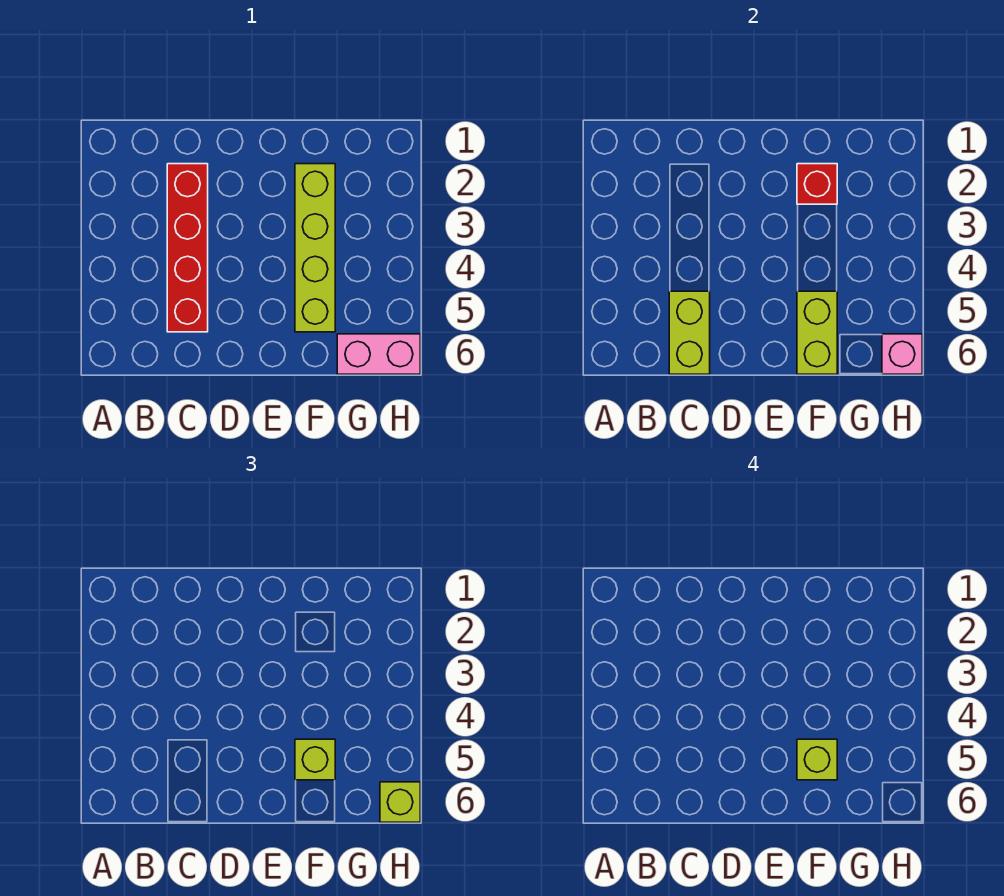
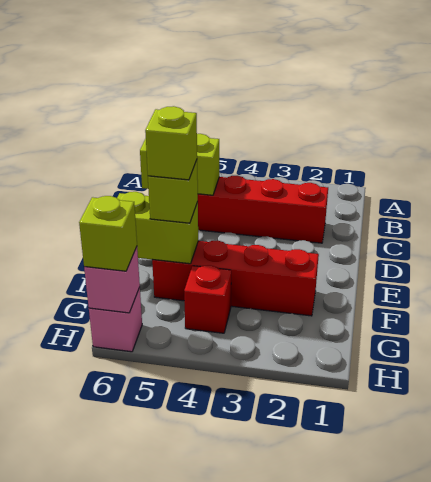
lime 1x4 brick [295,164,335,332] -> red 1x4 brick [152,240,319,316]
red 1x1 brick [797,164,837,204] -> red 1x1 brick moved to [184,265,231,333]
pink 1x2 brick [337,334,420,374] -> pink 1x1 brick [89,287,142,352]

